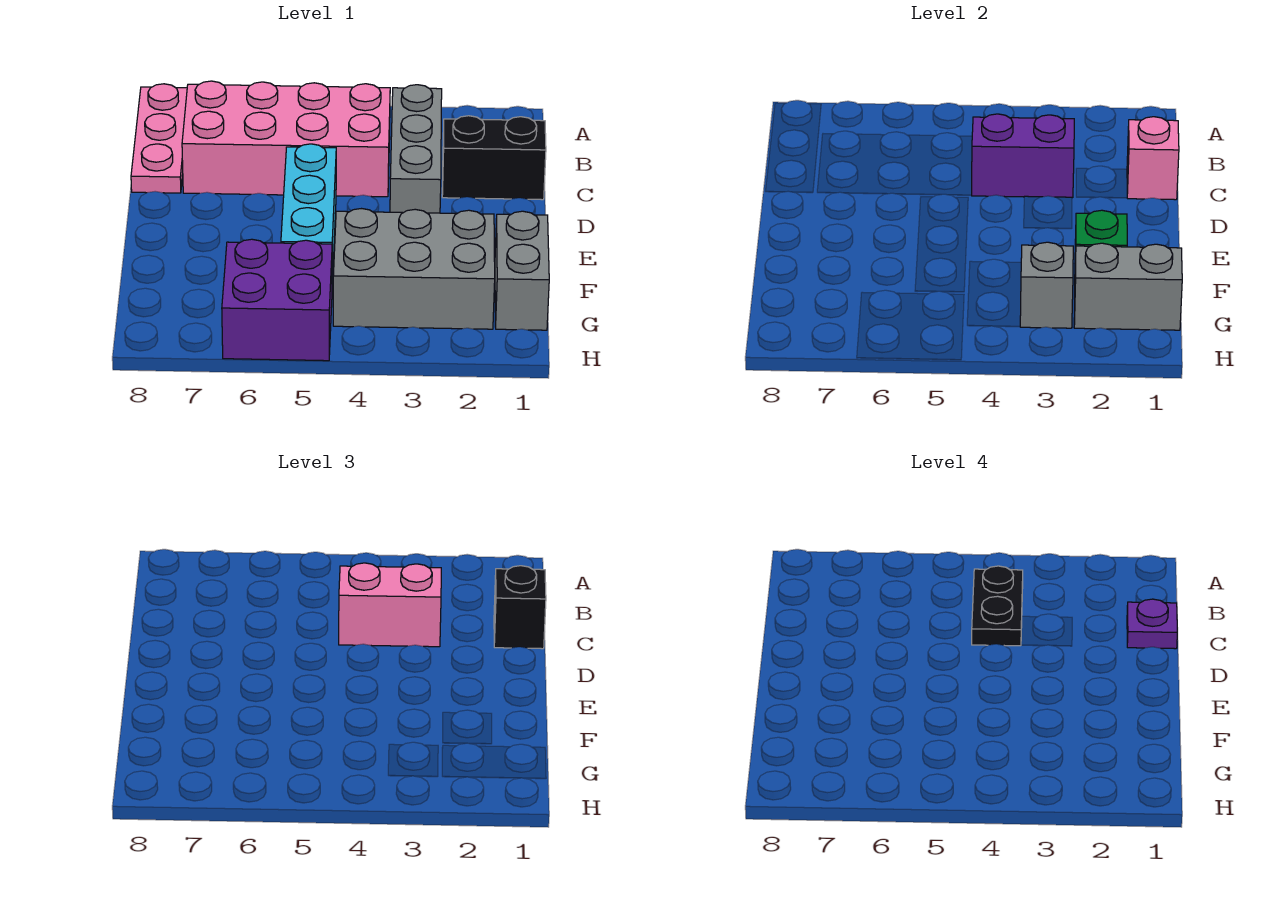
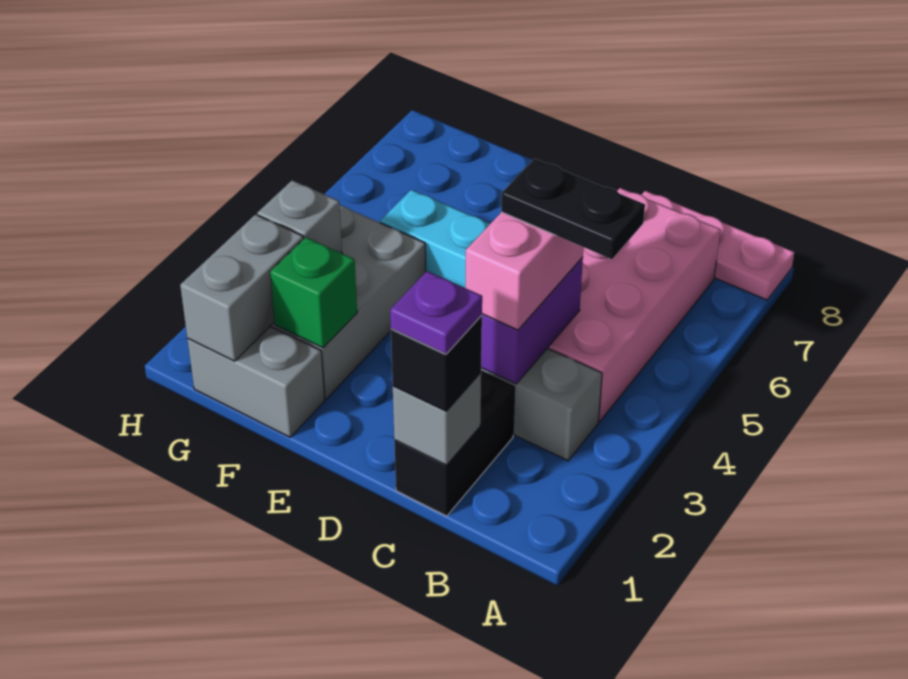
pink 1x1 brick [1127,117,1179,200] -> grey 1x1 brick [393,373,481,465]
purple 2x2 brick [222,239,332,361] -> none

